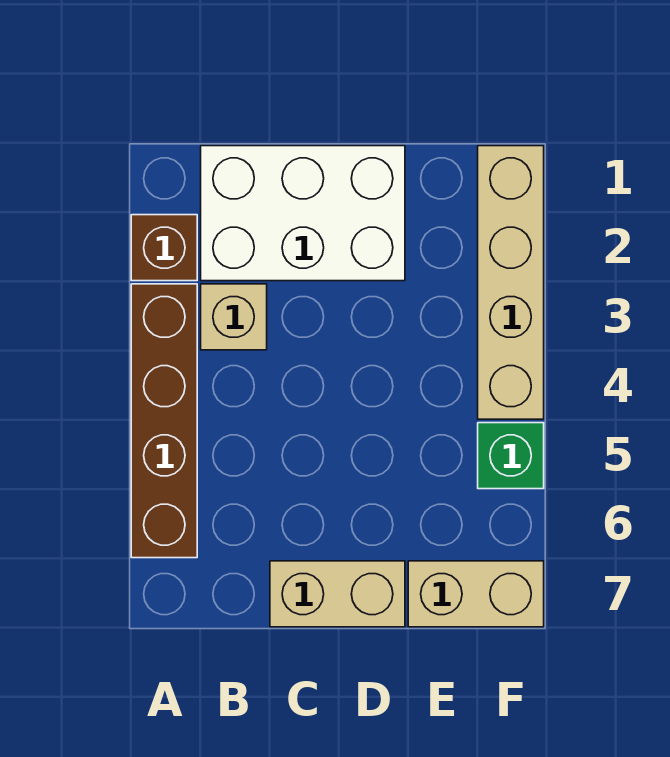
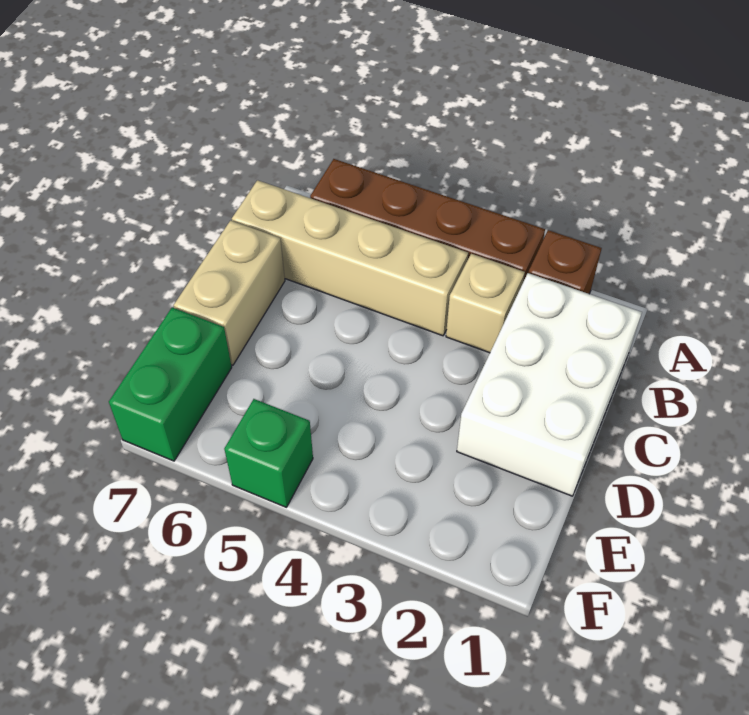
tan 1x2 brick [408,561,544,627] -> green 1x2 brick [109,308,232,461]
tan 1x4 brick [478,146,544,419] -> tan 1x4 brick moved to [232,180,468,336]

